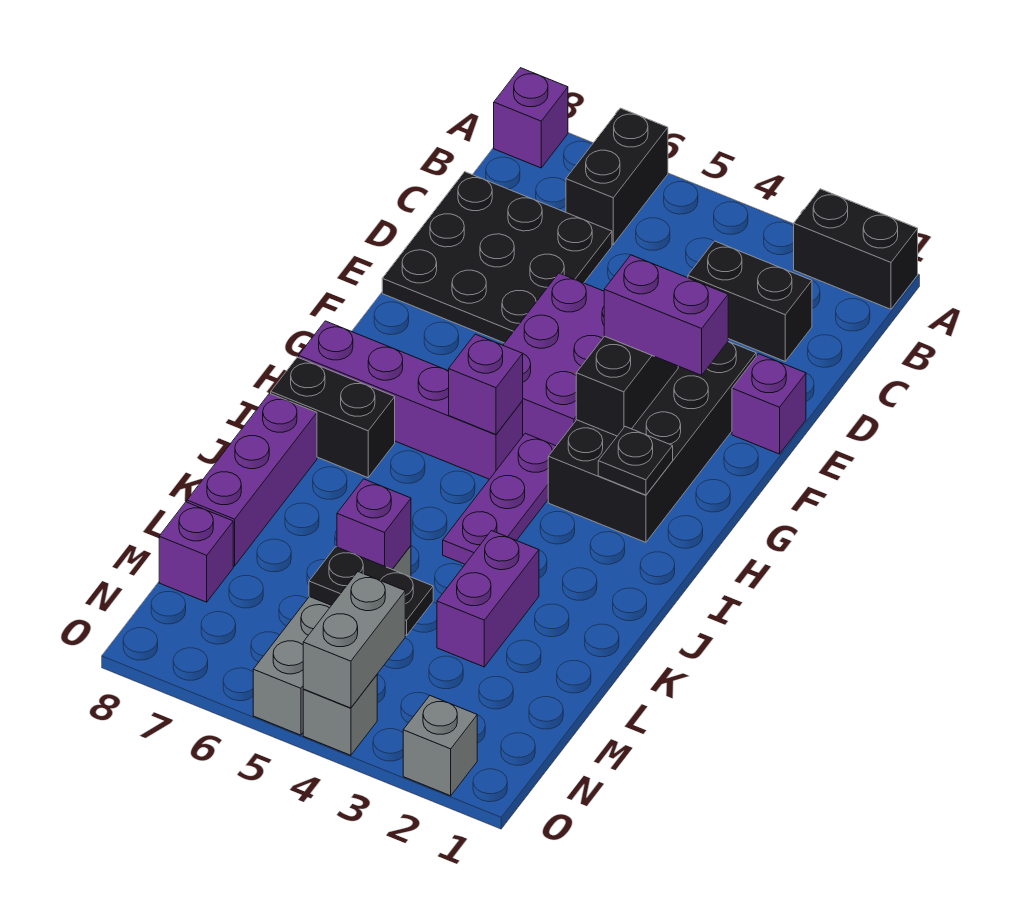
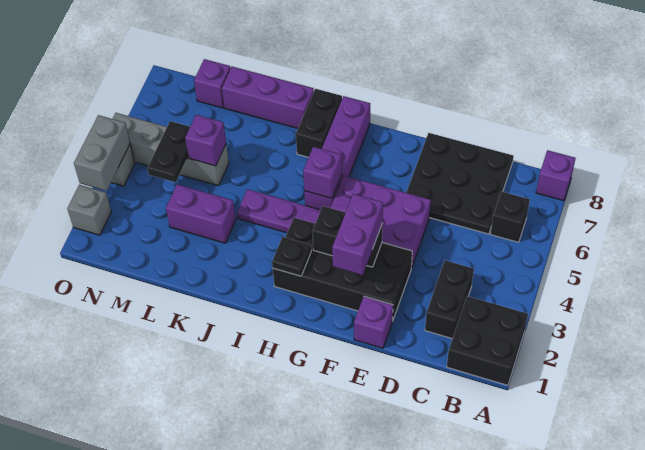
black 1x2 brick [794,189,918,309] -> black 2x2 brick [447,296,528,385]
black 1x2 brick [566,108,668,244] -> black 1x1 brick [490,191,530,242]
grey 1x2 brick [303,572,405,708] -> grey 1x2 brick turned to [74,115,130,191]

